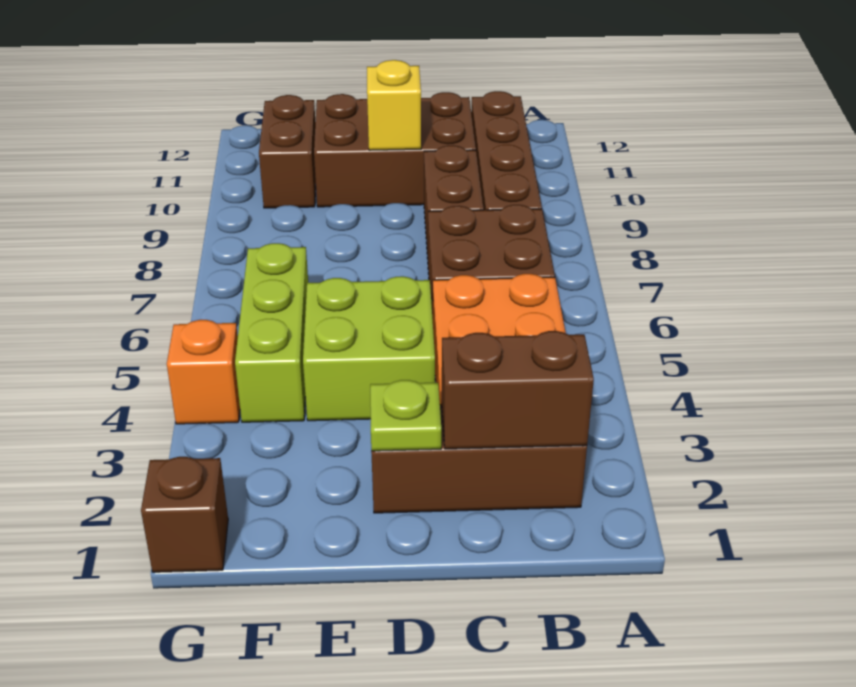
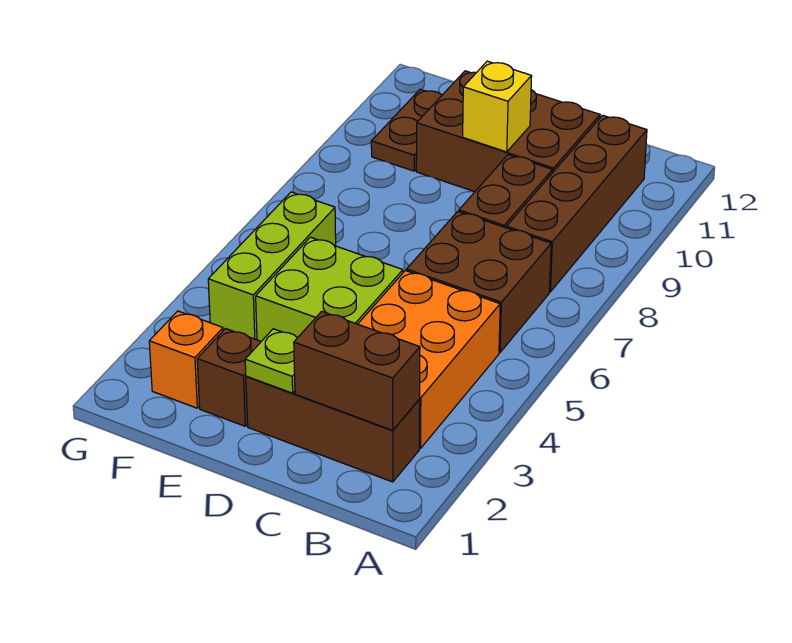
brown 1x2 brick [259,95,316,208] -> brown 1x2 plate [371,89,442,171]
brown 1x1 brick [141,457,228,572] -> brown 1x1 brick moved to [197,329,261,426]
orange 1x1 brick [167,320,240,424] -> orange 1x1 brick moved to [149,311,223,408]

